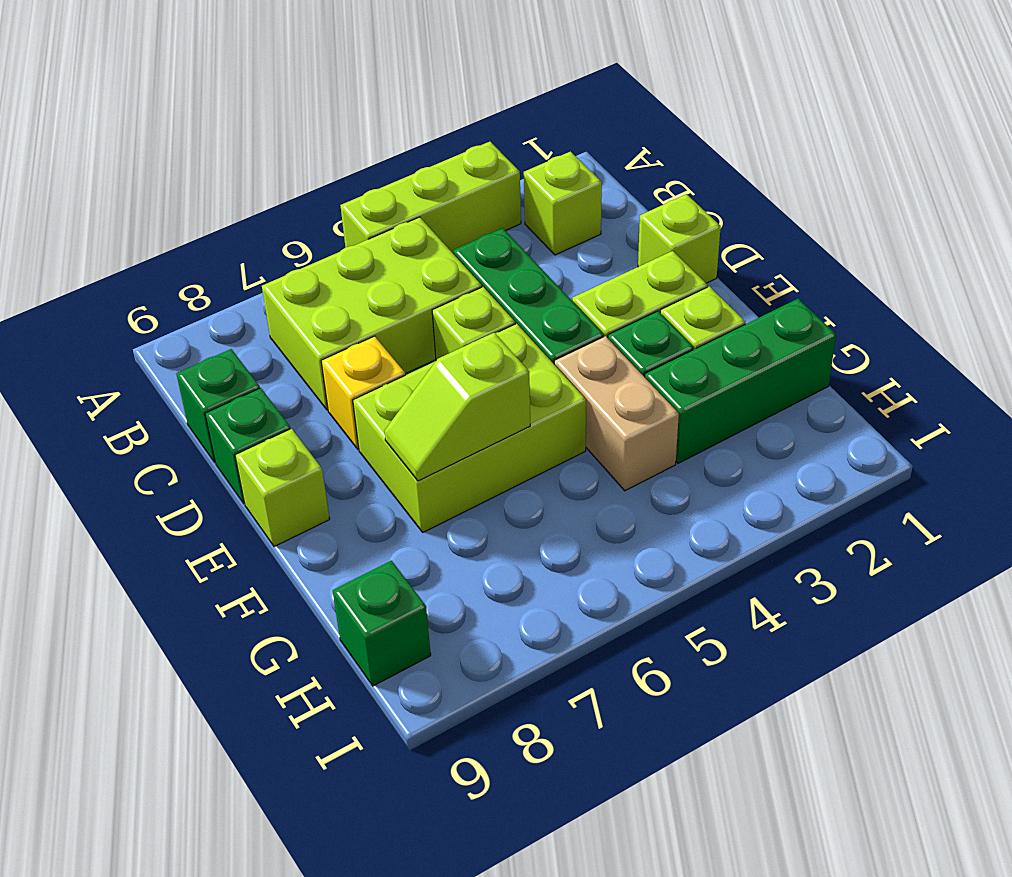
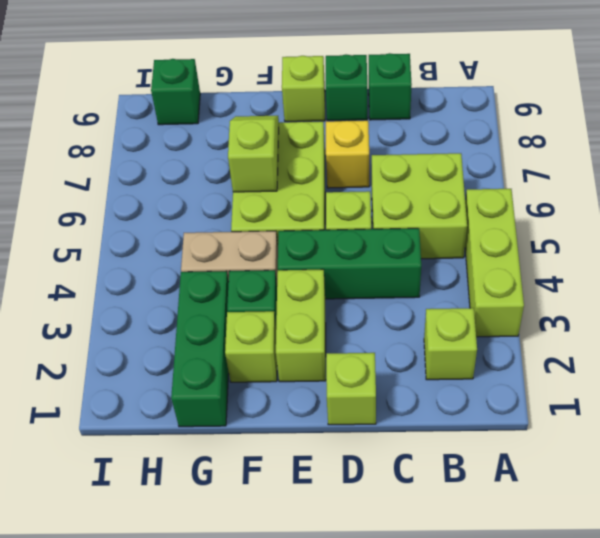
lime 2x3 brick [262,217,482,410] -> lime 2x2 brick [372,153,467,259]

